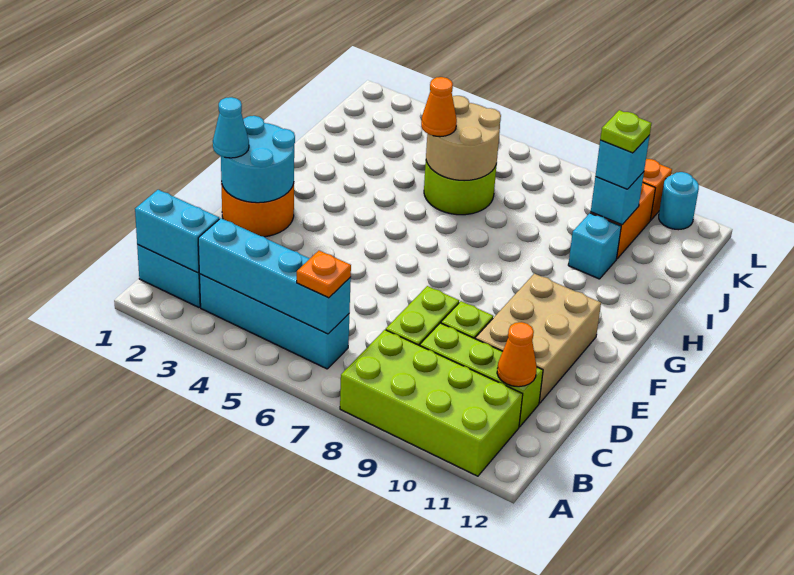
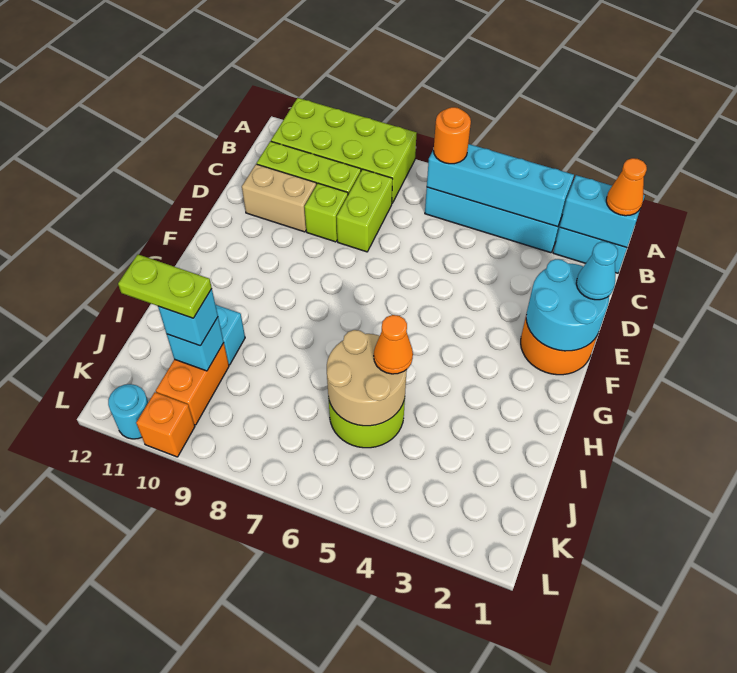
orange 1x1 plate [297,251,351,298] -> orange 1x1 round brick [434,107,471,164]
orange 1x1 cone [497,322,537,387] -> orange 1x1 cone moved to [606,158,647,216]
tan 2x3 brick [475,273,601,403] -> tan 1x2 brick [242,164,316,232]
lime 1x1 plate [600,110,652,153] -> lime 1x2 plate [118,255,212,318]

